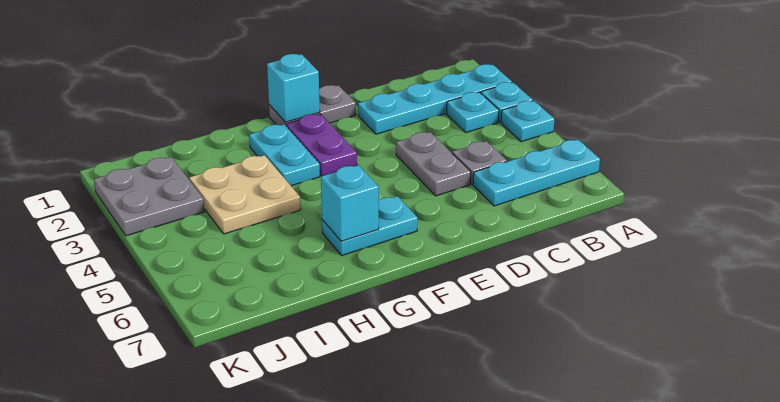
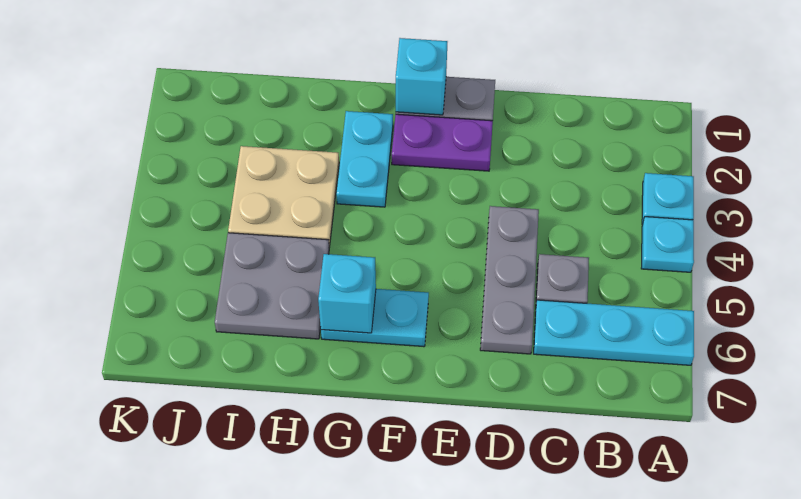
cyan 1x4 plate [358,64,512,134] -> none
cyan 1x1 plate [447,92,499,133] -> none
grey 1x2 plate [396,132,471,196] -> grey 1x3 plate [480,206,539,354]
purple 1x2 plate [286,114,357,176] -> purple 1x2 plate turned to [392,114,493,171]
grey 2x2 plate [94,157,204,236] -> grey 2x2 plate moved to [215,233,329,339]

